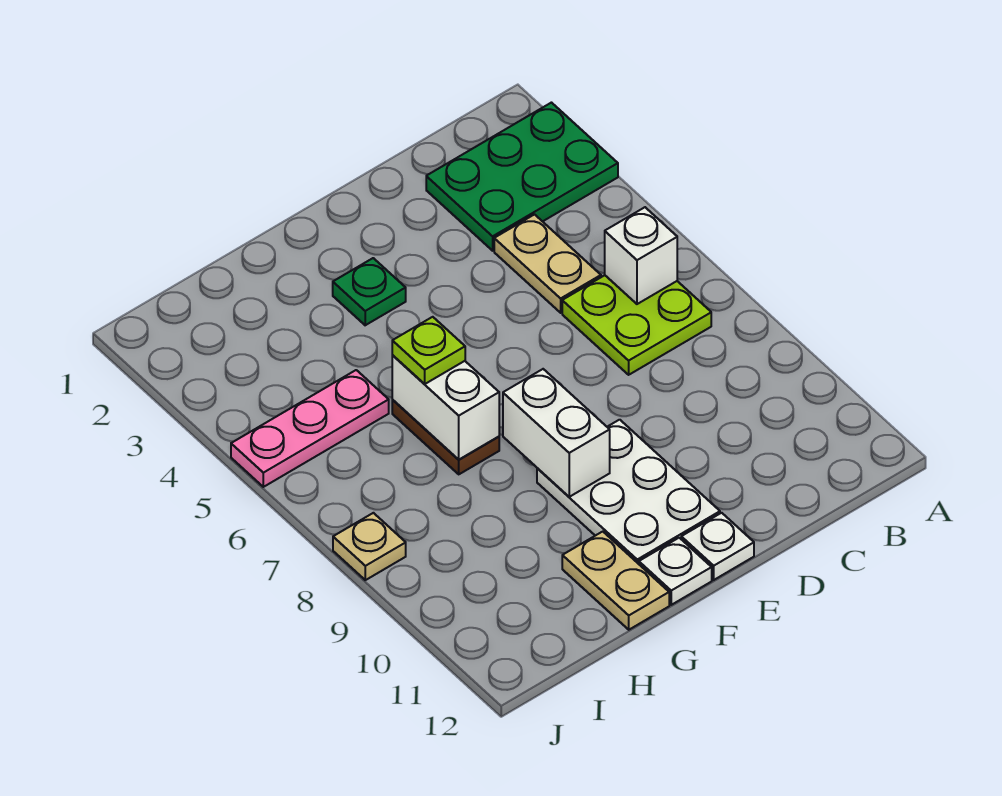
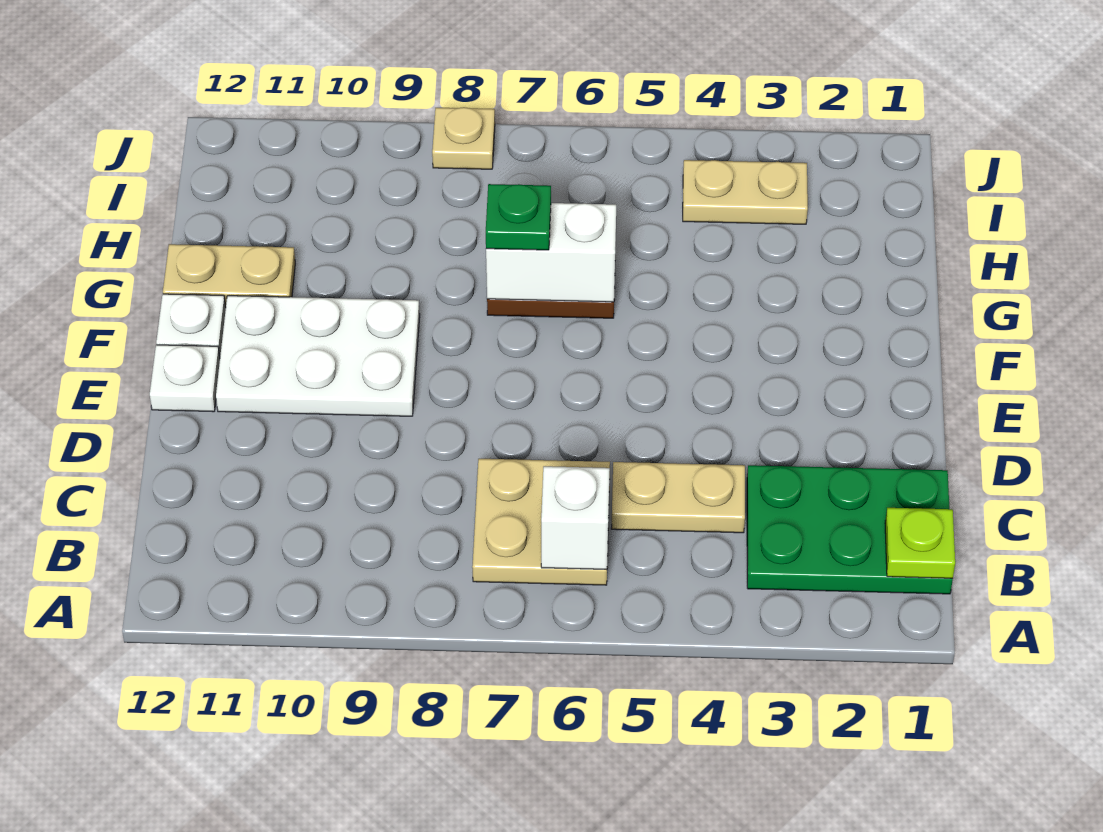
green 2x3 plate [426,103,618,251] -> green 2x3 plate turned to [747,465,953,594]
lime 2x2 plate [562,275,711,375] -> tan 2x2 plate [472,459,610,585]
green 1x1 plate [333,258,406,325] -> green 1x1 plate moved to [486,184,551,250]
white 1x2 brick [503,369,610,497] -> none
lime 1x1 plate [392,317,465,384] -> lime 1x1 plate moved to [885,508,955,578]
pink 1x3 plate [231,370,389,487] -> none
none -> tan 1x2 plate [683,160,808,224]

